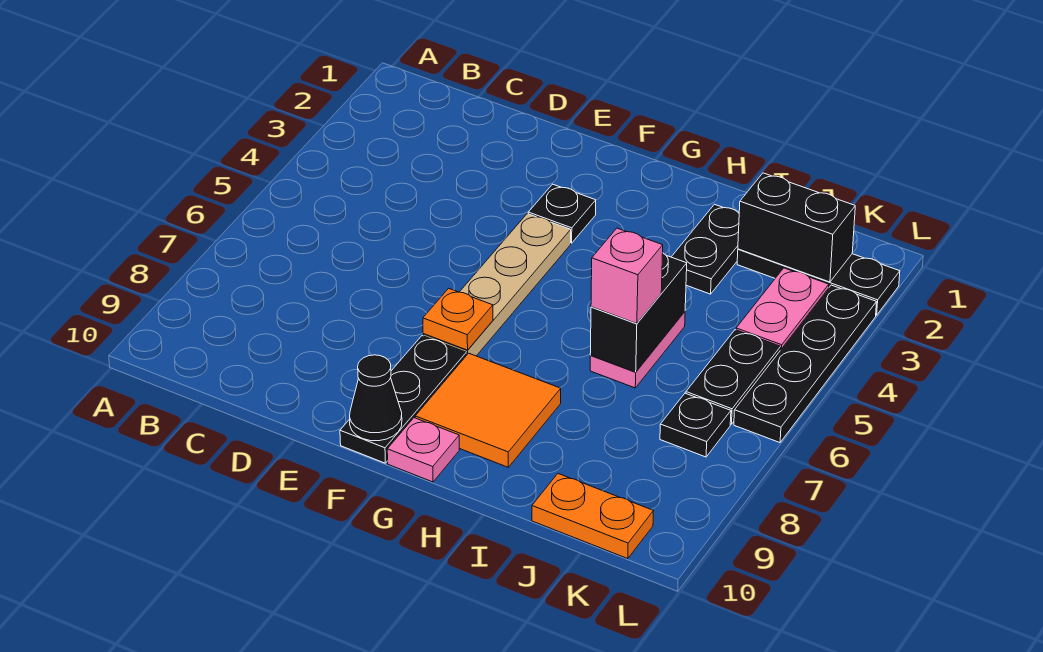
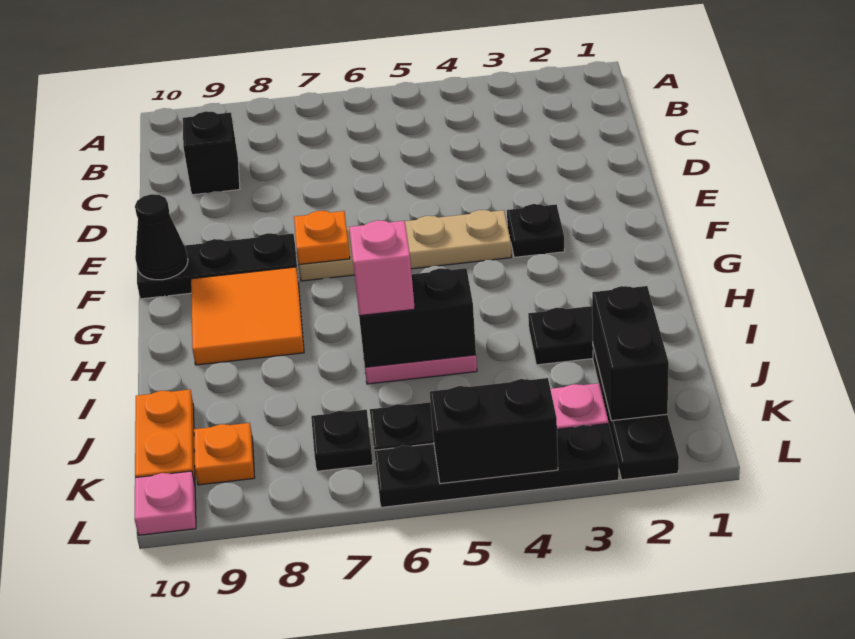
none -> black 1x1 brick [183,111,240,195]
pink 1x1 plate [387,418,459,482] -> pink 1x1 plate moved to [135,471,196,535]
none -> orange 1x1 plate [194,423,255,485]
none -> black 1x2 brick [430,378,558,484]

